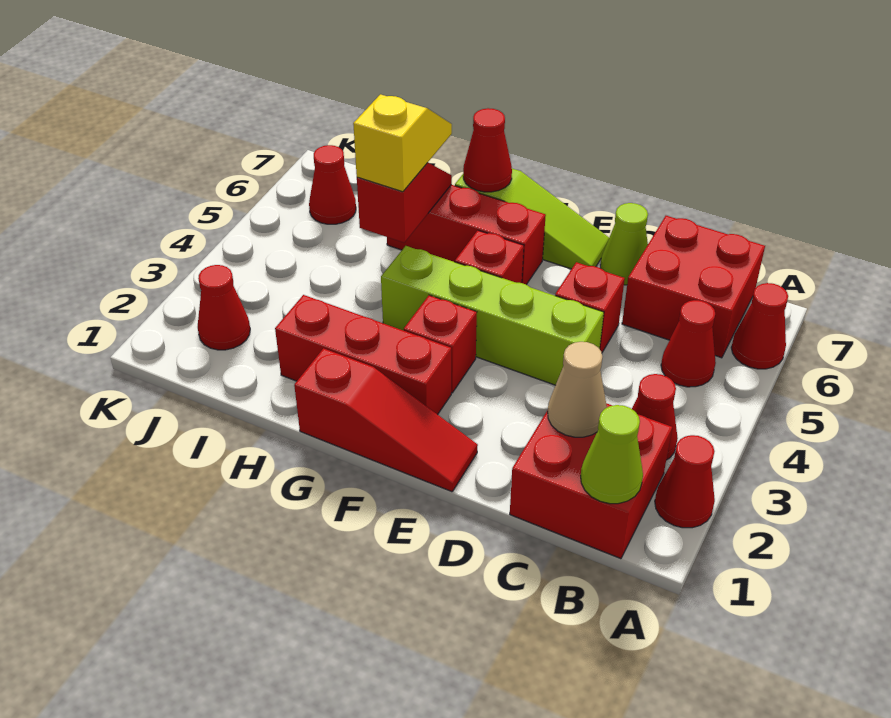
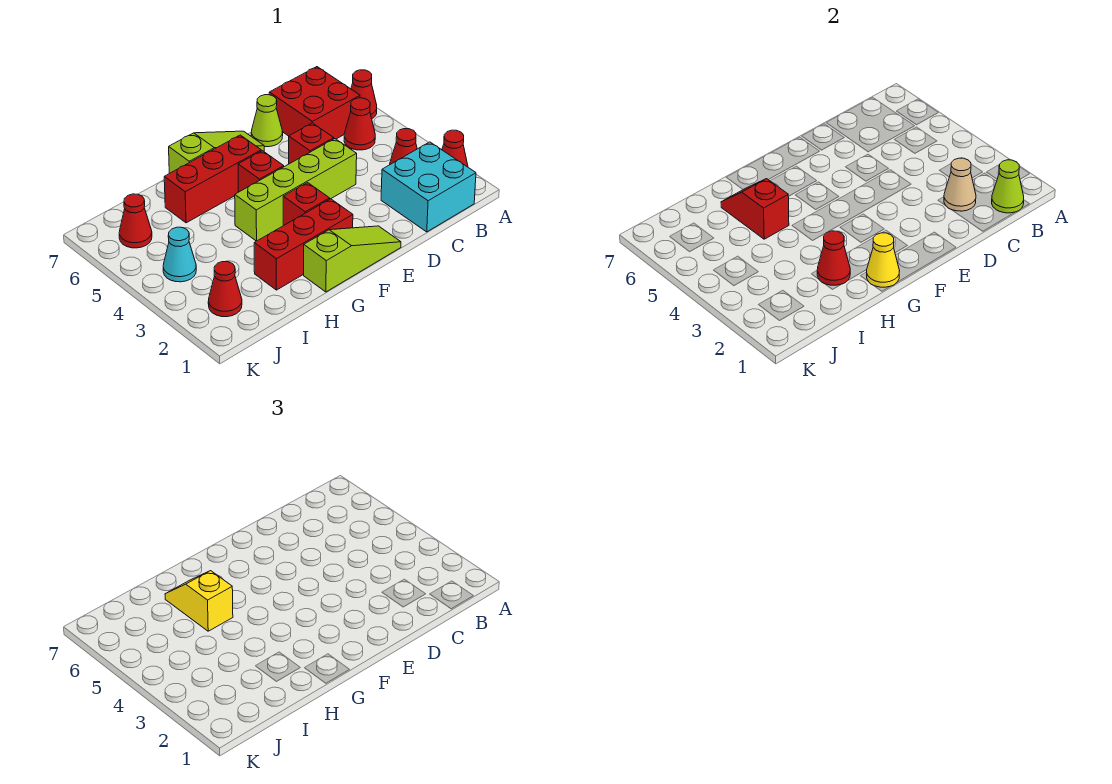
red 2x2 brick [510,403,672,559] -> cyan 2x2 brick [381,142,476,232]
red 1x3 slope [294,348,478,492] -> lime 1x3 slope [304,226,401,292]
none -> yellow 1x1 cone [867,233,900,287]
red 1x1 cone [463,108,512,192] -> red 1x1 cone moved to [817,231,850,285]
none -> cyan 1x1 cone [163,227,196,282]

